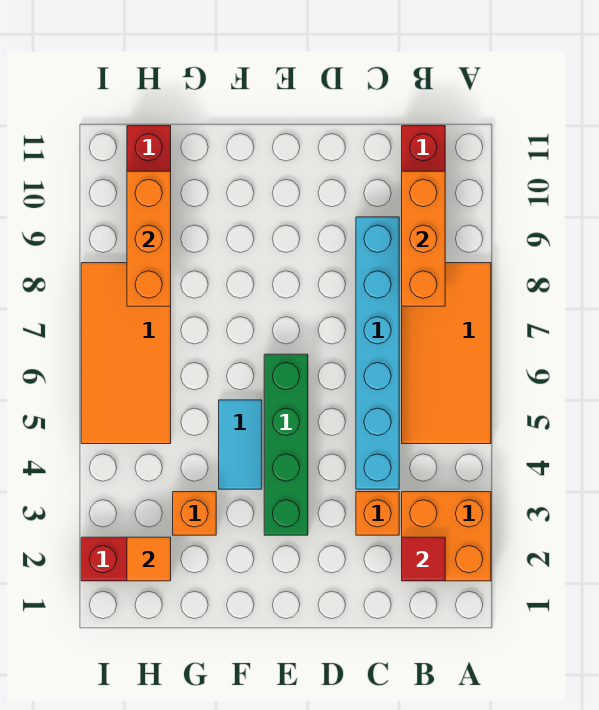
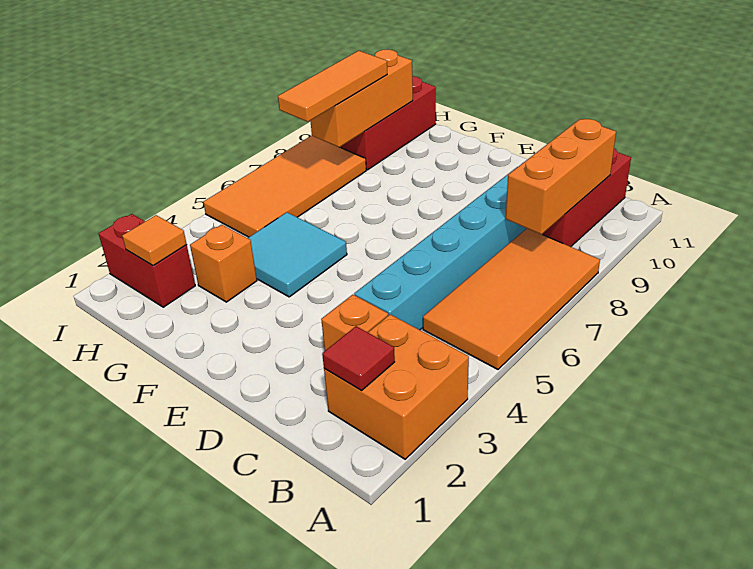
green 1x4 brick [264,354,308,535] -> none
cyan 1x2 tile [219,400,262,489] -> cyan 2x2 tile [248,212,347,297]
none -> orange 1x3 tile [278,51,387,122]

